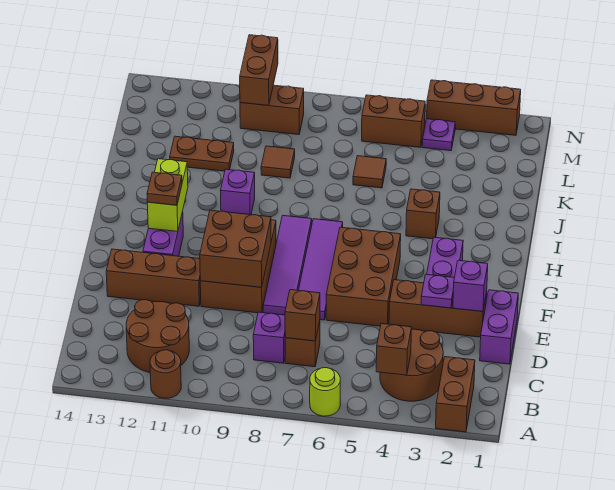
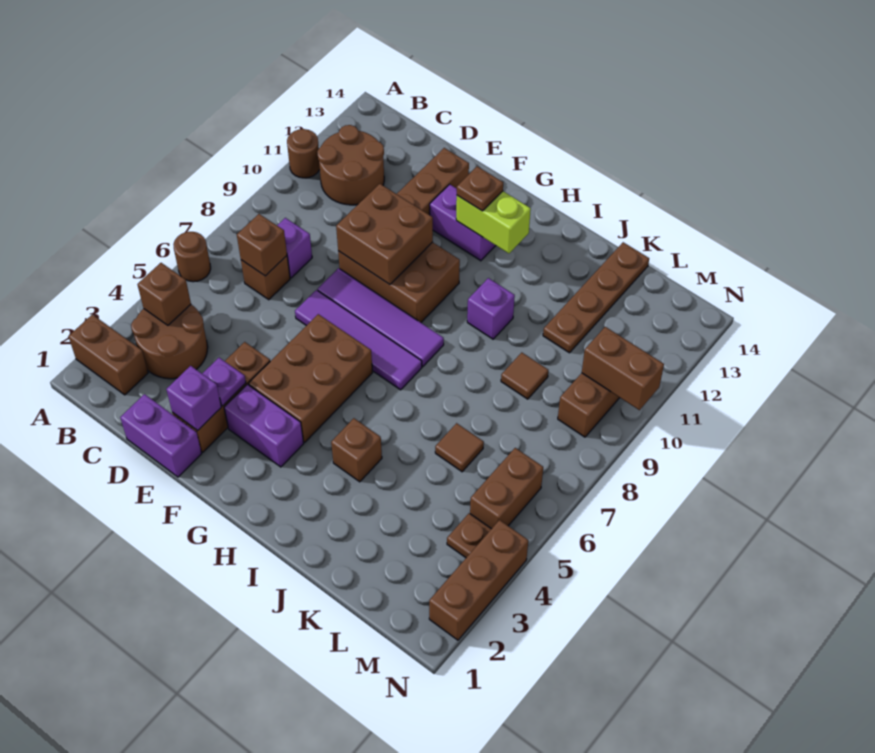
lime 1x1 round brick [310,368,340,416] -> brown 1x1 round brick [173,232,211,282]
brown 2x3 brick [326,227,401,326] -> brown 2x3 brick turned to [249,314,373,442]
brown 1x2 plate [170,136,234,171] -> brown 1x4 plate [543,242,649,353]
purple 1x1 plate [422,119,455,151] -> brown 1x1 plate [447,513,491,558]

